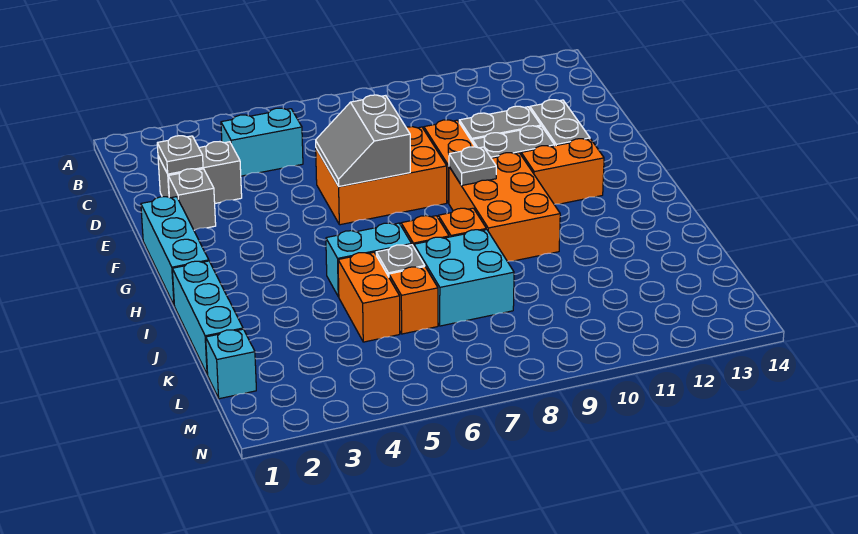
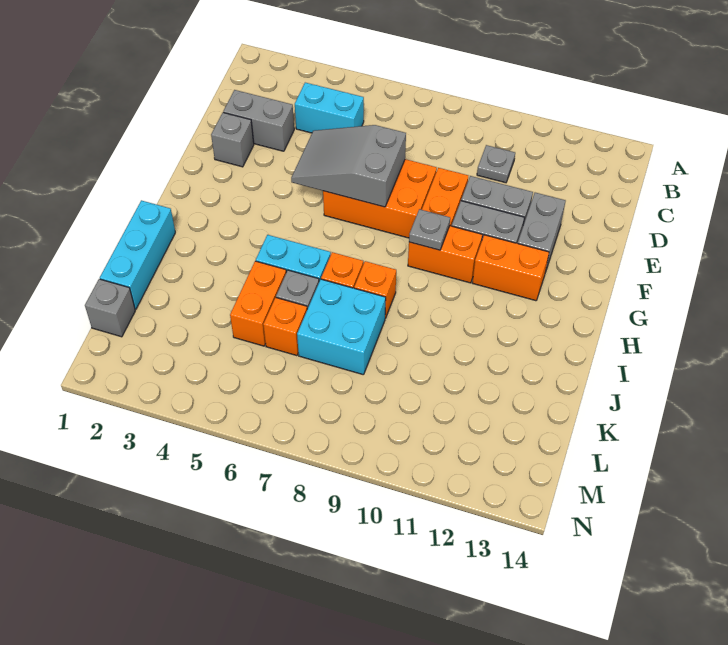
grey 1x1 plate [157,136,203,174] -> grey 1x1 plate moved to [477,145,515,183]
grey 2x2 slope [316,95,410,186] -> grey 2x3 slope [291,125,406,207]
cyan 1x3 brick [141,197,209,305] -> none
orange 2x3 brick [449,153,560,262] -> orange 1x2 brick [408,226,482,283]
cyan 1x1 brick [206,329,256,399] -> grey 1x1 brick [85,279,135,337]

